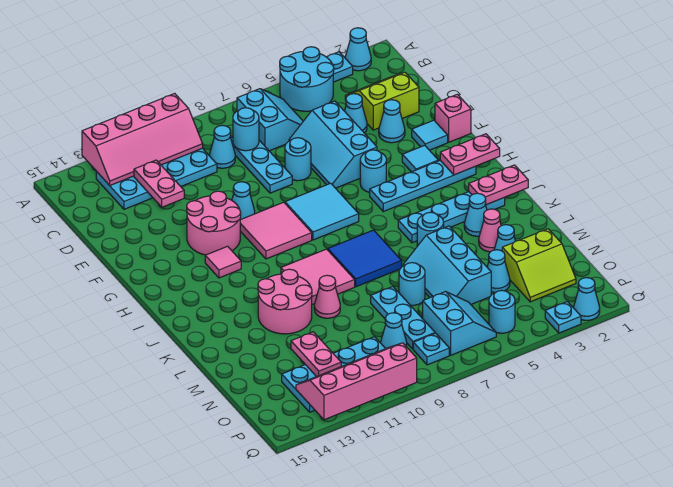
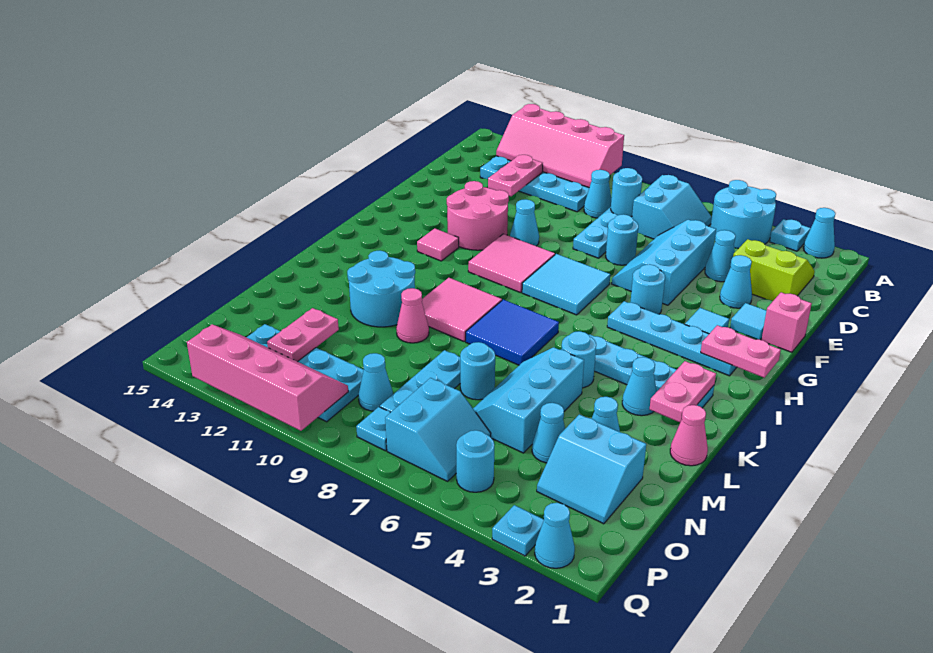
pink 1x2 plate [469,165,528,205] -> pink 1x2 plate turned to [650,361,716,422]
pink 2x2 round brick [258,269,312,334] -> cyan 2x2 round brick [347,250,415,327]
pink 1x1 cone [479,209,501,252] -> pink 1x1 cone moved to [670,405,708,466]
lime 2x2 slope [502,229,576,302] -> cyan 2x2 slope [537,414,646,524]

